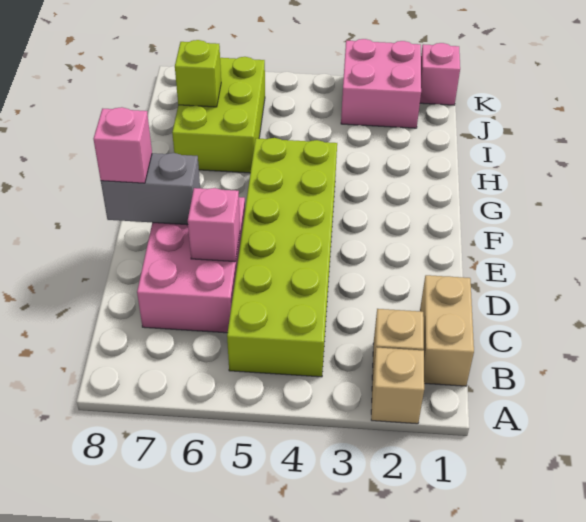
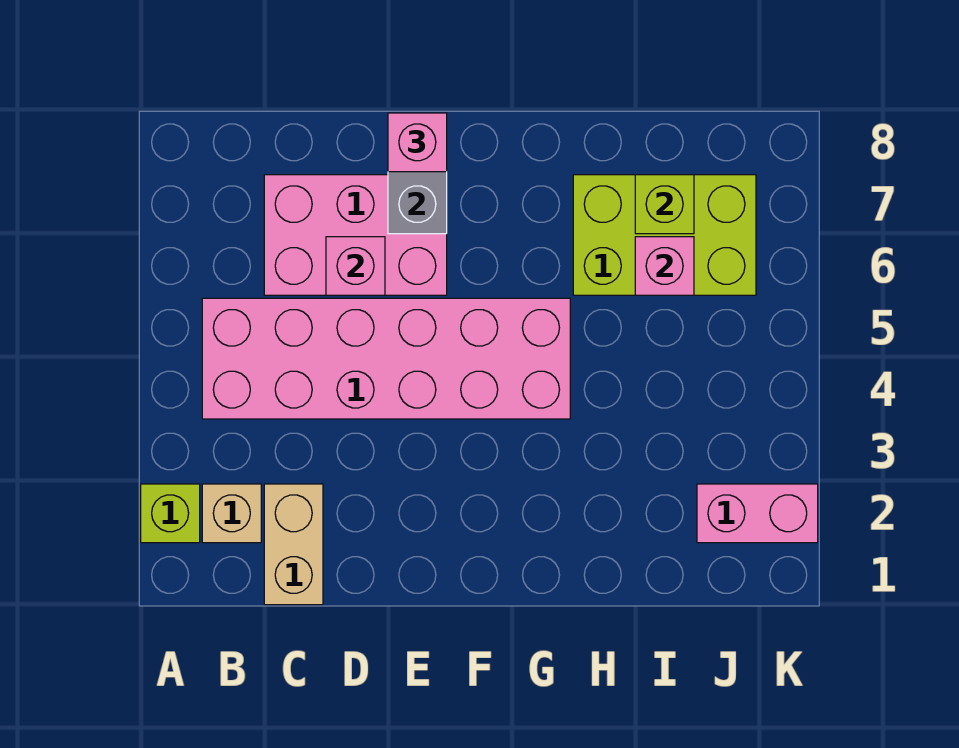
tan 1x1 brick [371,347,424,424] -> lime 1x1 brick [141,484,200,543]
tan 1x2 brick [420,275,474,386] -> tan 1x2 brick turned to [264,484,323,605]
lime 2x6 brick [227,138,337,377] -> pink 2x6 brick [202,298,570,419]
pink 2x2 brick [341,39,421,128] -> pink 1x2 brick [697,484,818,543]
pink 1x1 brick [420,43,460,105] -> pink 1x1 brick moved to [635,237,694,295]

